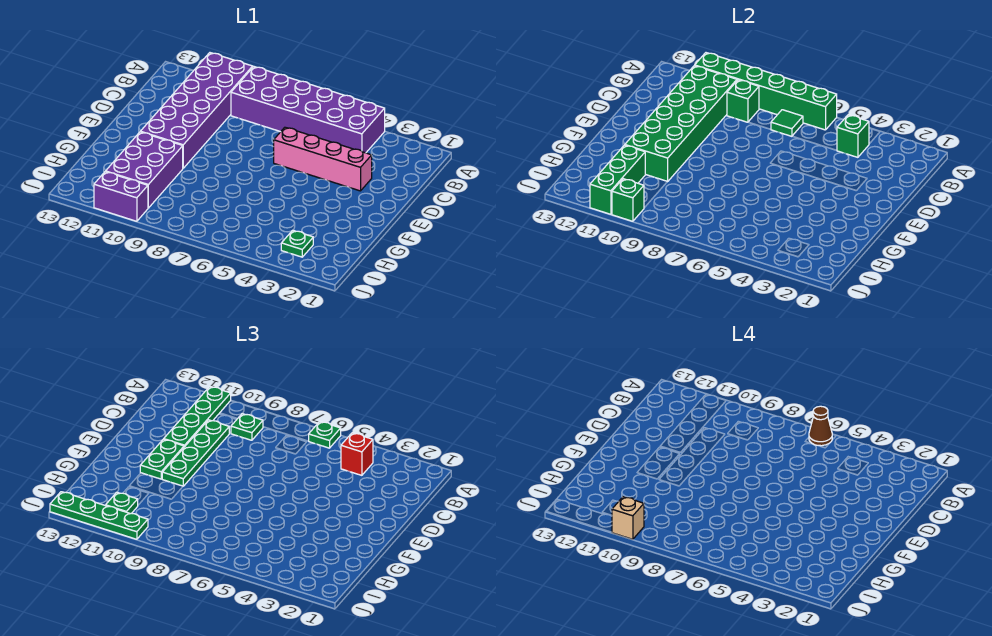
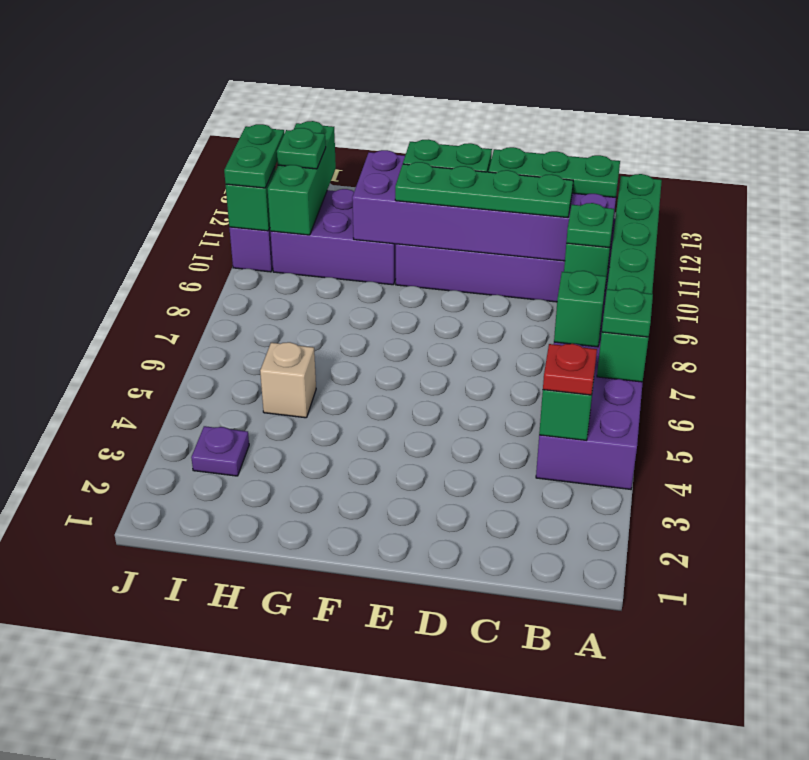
brown 1x1 cone [809,406,832,446] -> none
green 1x4 plate [164,387,231,447] -> green 1x3 plate [489,147,620,197]
red 1x1 brick [341,433,373,475] -> red 1x1 plate [543,344,597,395]
green 1x1 tile [771,110,803,136] -> green 1x1 brick [554,271,606,347]
green 2x6 brick [625,66,737,182] -> purple 2x6 brick [352,150,618,261]
pink 1x4 brick [274,127,372,191] -> none
green 1x3 brick [590,145,645,214] -> green 1x3 brick turned to [268,121,336,235]
green 1x1 plate [281,230,313,257] -> purple 1x1 plate [191,426,249,476]
green 1x4 plate [50,492,148,539] -> green 1x2 plate [224,124,284,188]
tan 1x1 brick [612,497,644,539] -> tan 1x1 brick moved to [260,342,316,418]

